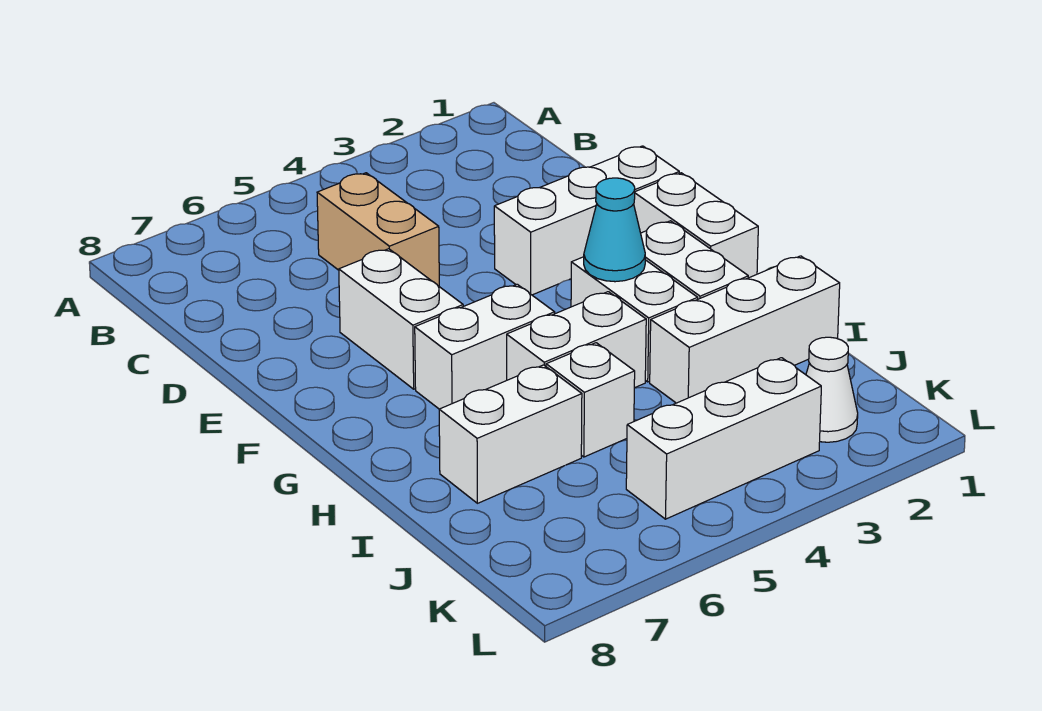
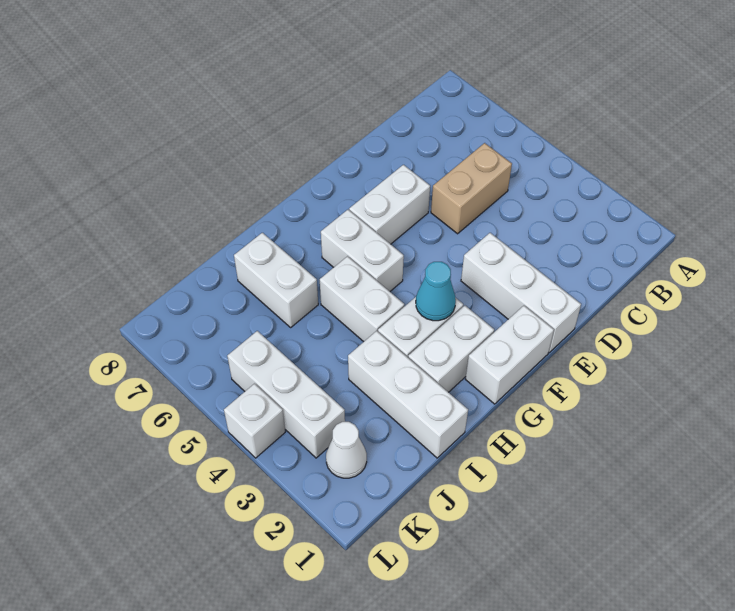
white 1x1 brick [546,343,635,457] -> white 1x1 brick moved to [224,384,285,458]

